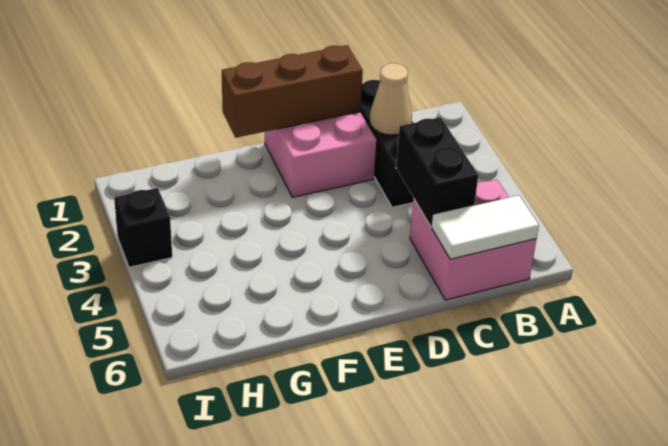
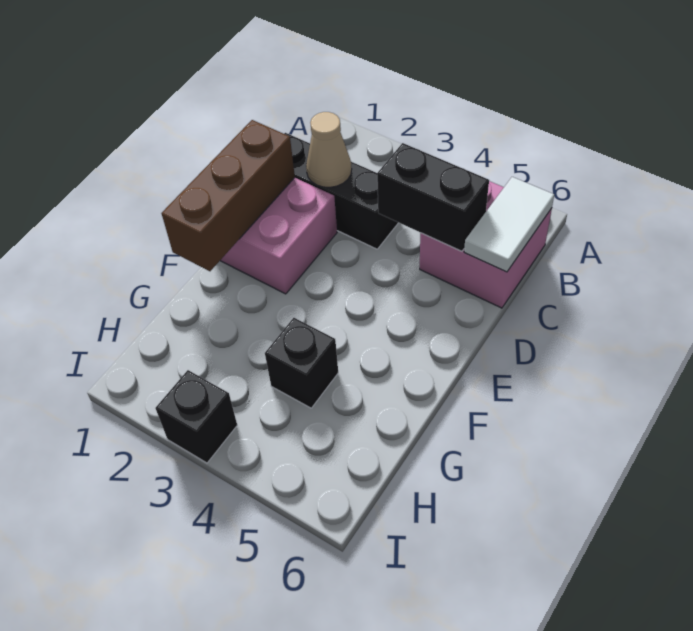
none -> black 1x1 brick [265,318,338,408]

